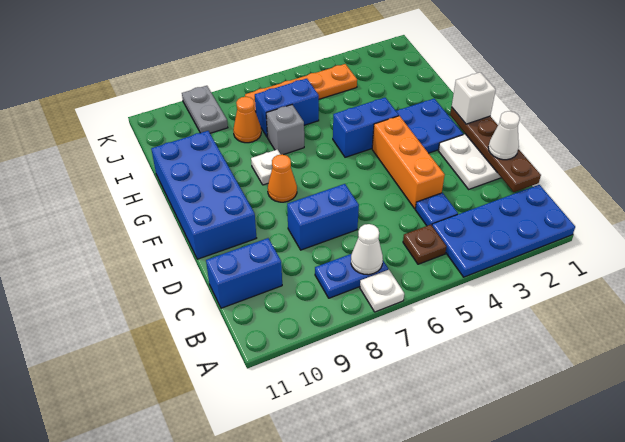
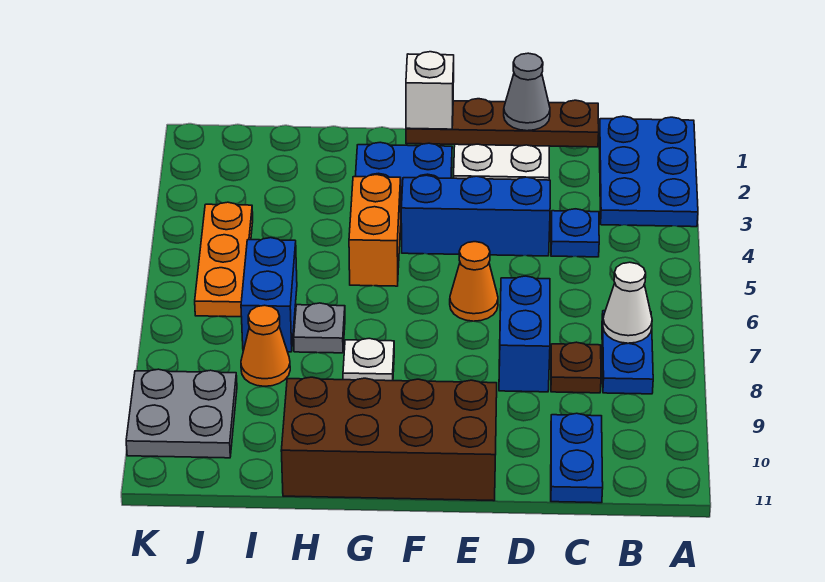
blue 2x4 plate [432,185,575,277] -> blue 2x3 plate [599,116,698,227]
white 1x1 plate [360,270,404,312] -> none
brown 1x1 plate [403,225,447,264] -> brown 1x1 plate moved to [551,342,601,393]
blue 1x2 brick [206,238,282,308] -> blue 1x2 plate [551,413,603,503]
white 1x1 cone [488,111,520,160] -> grey 1x1 cone [504,53,550,131]
orange 1x3 brick [372,116,445,209] -> blue 1x3 brick [401,175,550,256]
blue 2x4 brick [151,131,256,259] -> brown 2x4 brick [281,377,497,501]
orange 1x1 cone [268,154,297,202] -> orange 1x1 cone moved to [450,242,498,321]
blue 1x2 brick [333,98,399,157] -> orange 1x2 brick [349,175,401,286]
grey 1x1 brick [266,105,304,155] -> grey 1x1 plate [294,303,345,353]
orange 1x4 plate [245,64,357,111] -> orange 1x3 plate [195,202,253,317]
grey 1x2 plate [182,86,228,133] -> grey 2x2 plate [126,369,237,458]

